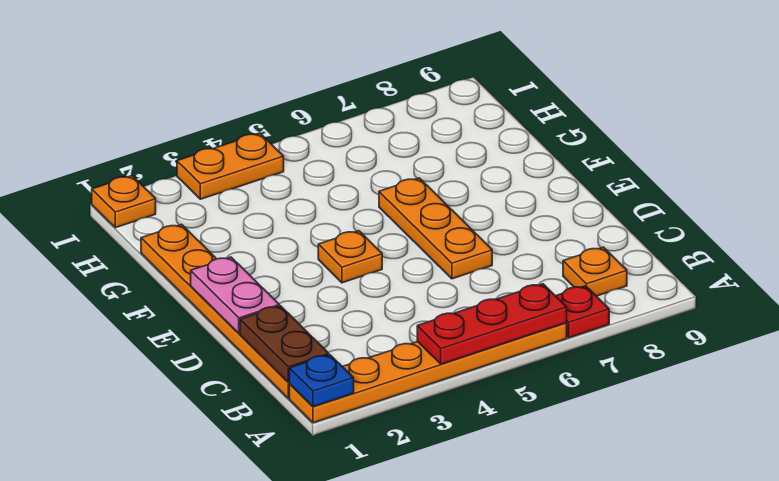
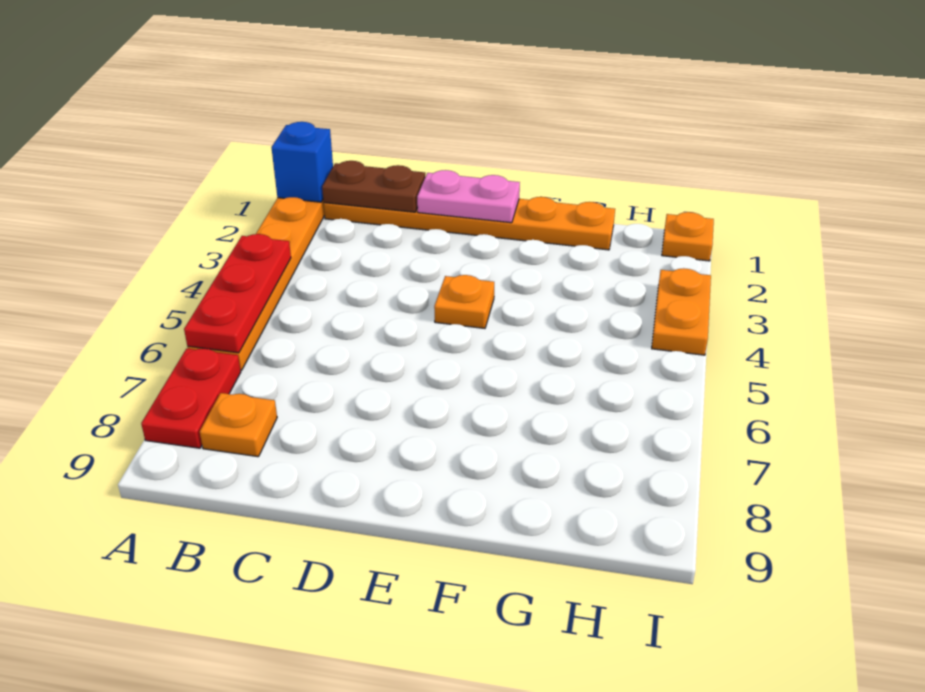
blue 1x1 plate [289,355,354,407] -> blue 1x1 brick [271,122,333,202]
red 1x1 plate [556,286,609,338] -> red 1x2 plate [141,348,241,448]
orange 1x3 plate [379,178,492,279] -> none

